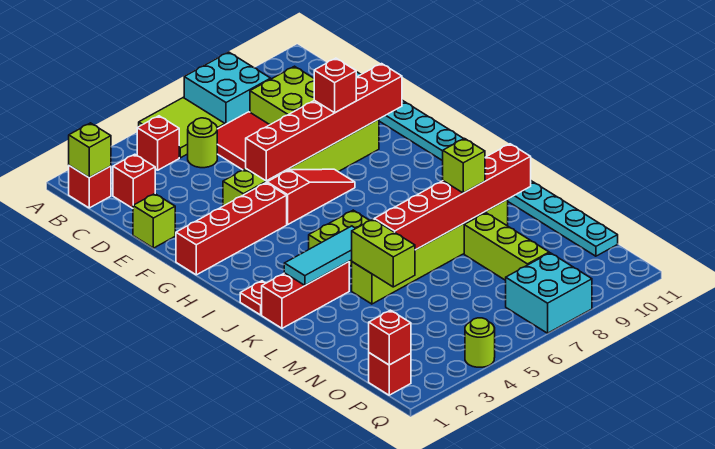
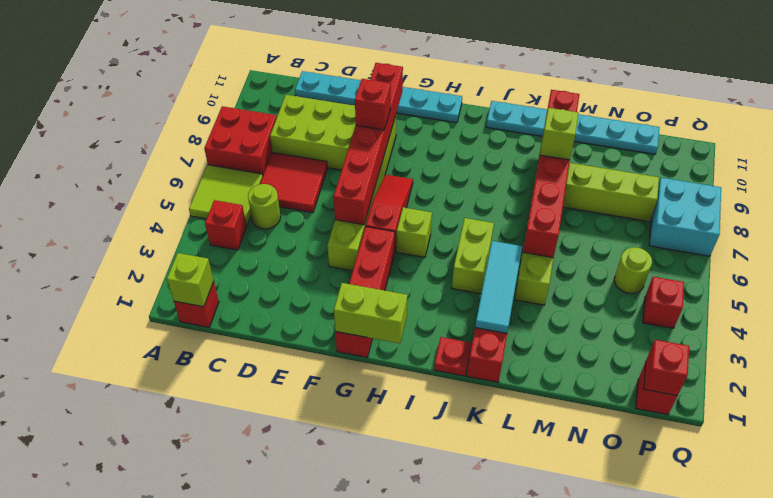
cyan 2x2 brick [184,52,271,125] -> red 2x2 brick [204,106,277,175]
red 1x1 brick [113,154,155,208] -> red 1x1 brick moved to [643,277,684,328]
lime 1x1 brick [133,194,175,248] -> lime 1x1 brick moved to [396,207,432,257]
lime 1x2 brick [352,219,415,287] -> lime 1x2 brick moved to [334,283,408,343]
lime 1x1 round brick [465,318,495,367] -> lime 1x1 round brick moved to [614,247,652,294]

